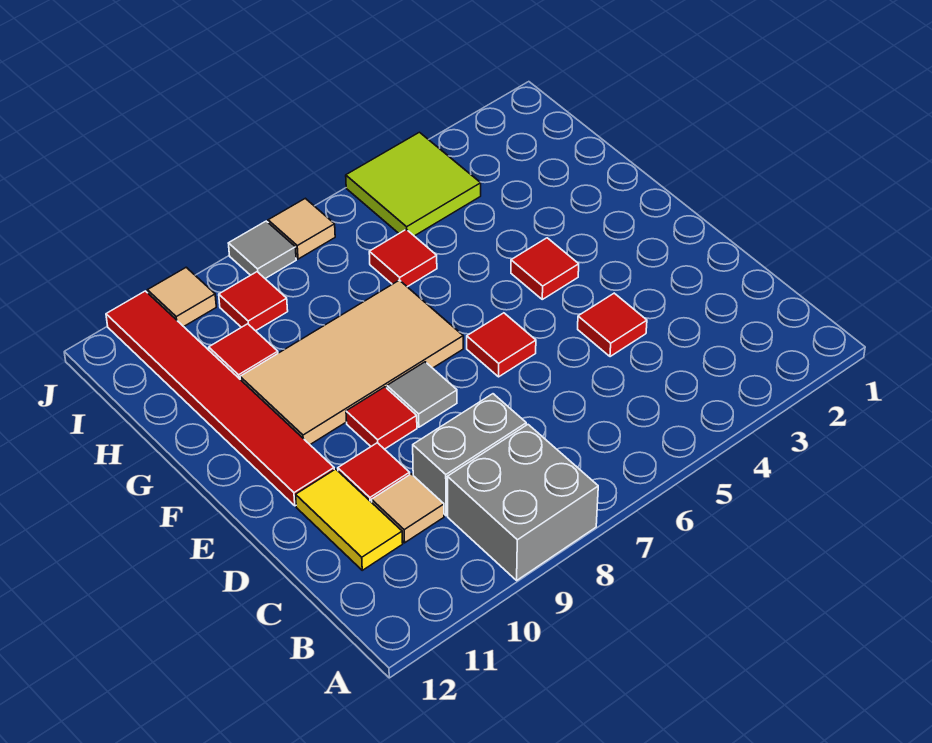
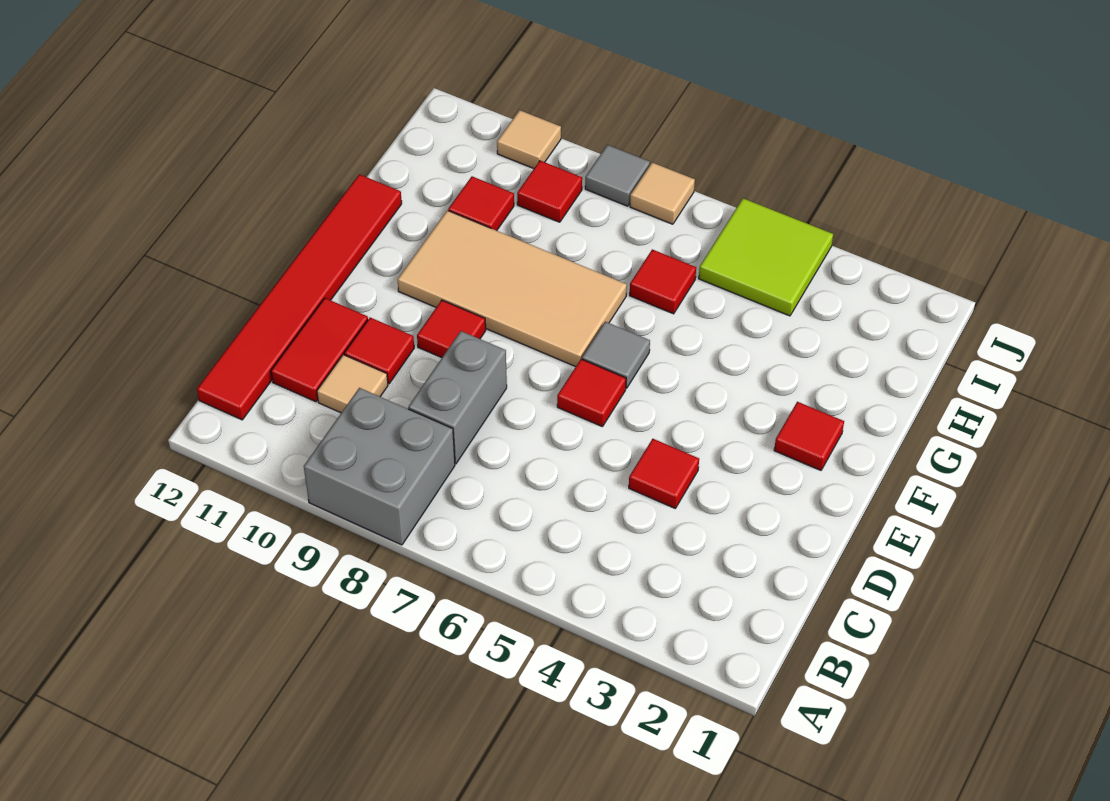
grey 1x2 brick [413,394,526,516] -> grey 1x2 brick turned to [408,331,507,464]
yellow 1x2 tile [296,469,403,570] -> red 1x2 tile [271,298,368,402]
grey 1x1 tile [387,362,457,427] -> grey 1x1 tile moved to [582,322,650,388]
red 1x6 tile [106,291,334,506] -> red 1x6 tile moved to [197,174,402,420]
red 1x1 tile [511,238,579,299] -> red 1x1 tile moved to [774,402,844,470]

